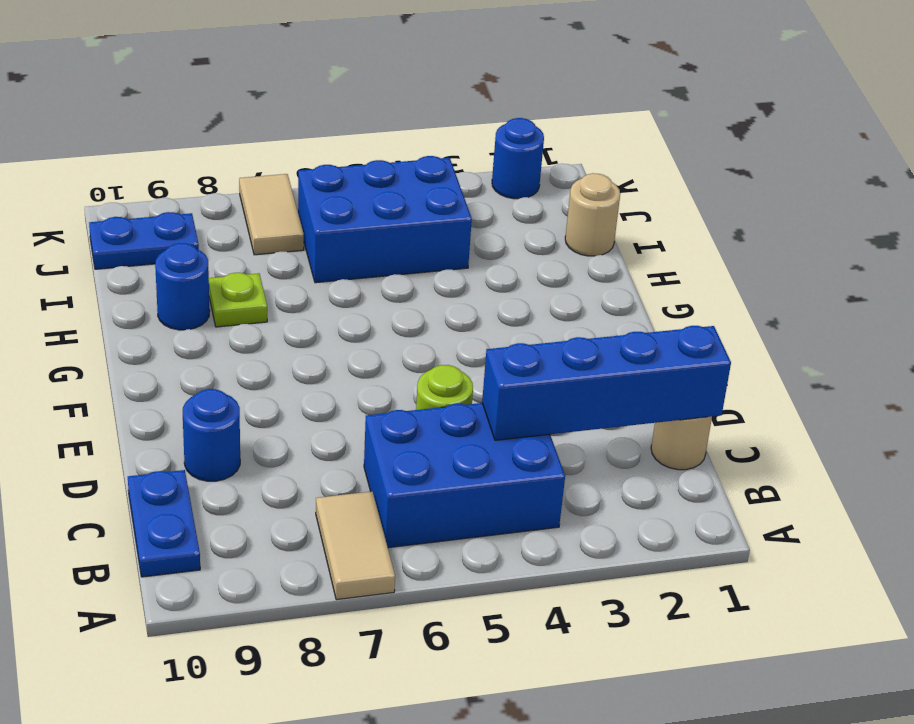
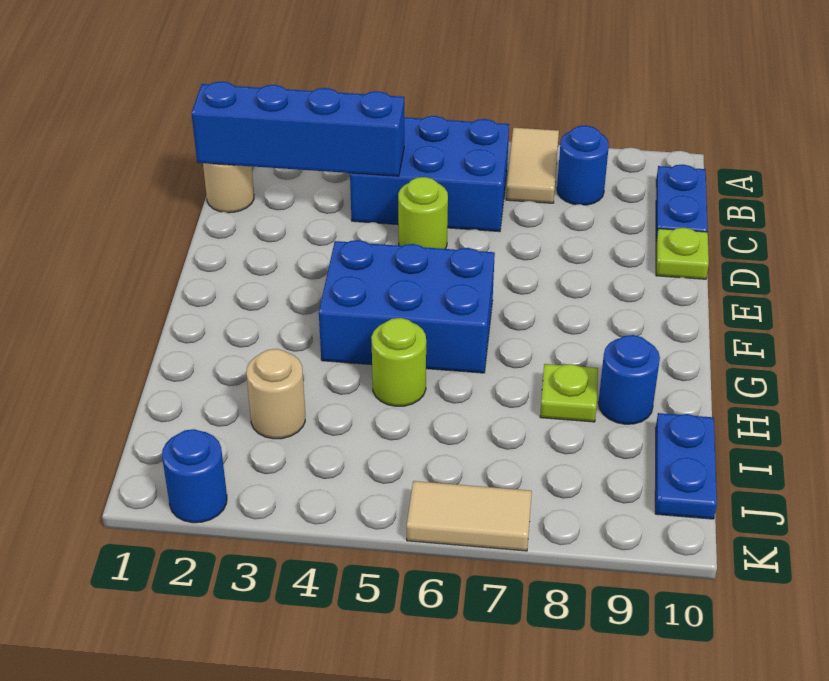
blue 1x1 round brick [183,389,240,481] -> blue 1x1 round brick moved to [557,125,609,205]
none -> lime 1x1 plate [656,228,709,279]
none -> lime 1x1 round brick [371,318,426,406]
tan 1x1 round brick [565,173,620,256] -> tan 1x1 round brick moved to [246,349,305,439]
blue 2x3 brick [298,156,472,283] -> blue 2x3 brick moved to [319,240,495,373]
tan 1x2 tile [239,174,304,255] -> tan 1x2 tile turned to [407,481,532,551]
blue 1x2 plate [89,212,199,269] -> blue 1x2 plate turned to [655,413,717,519]

